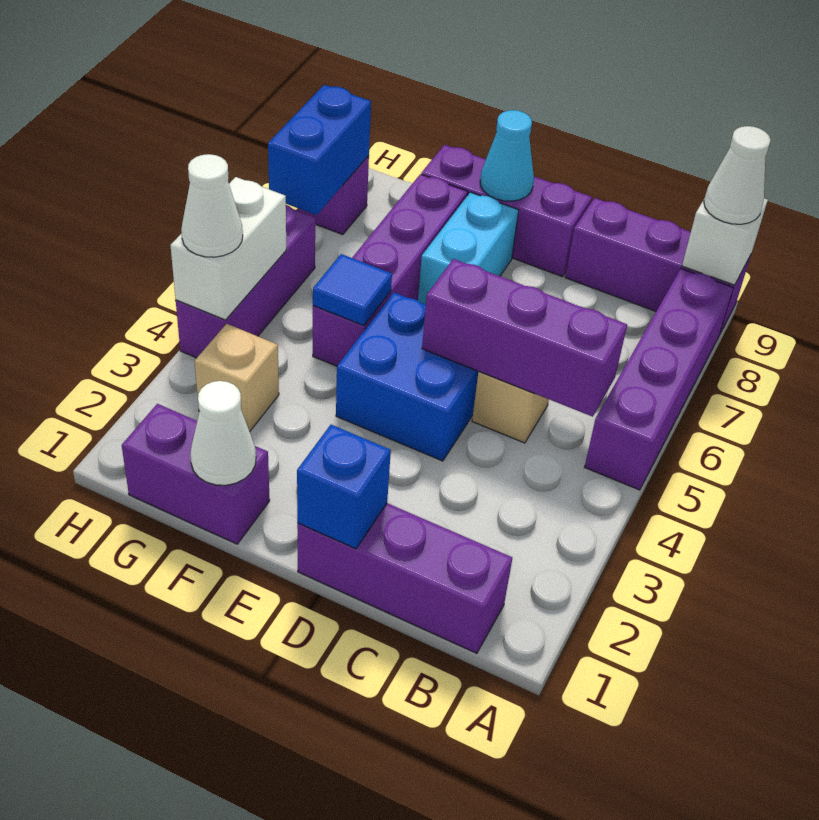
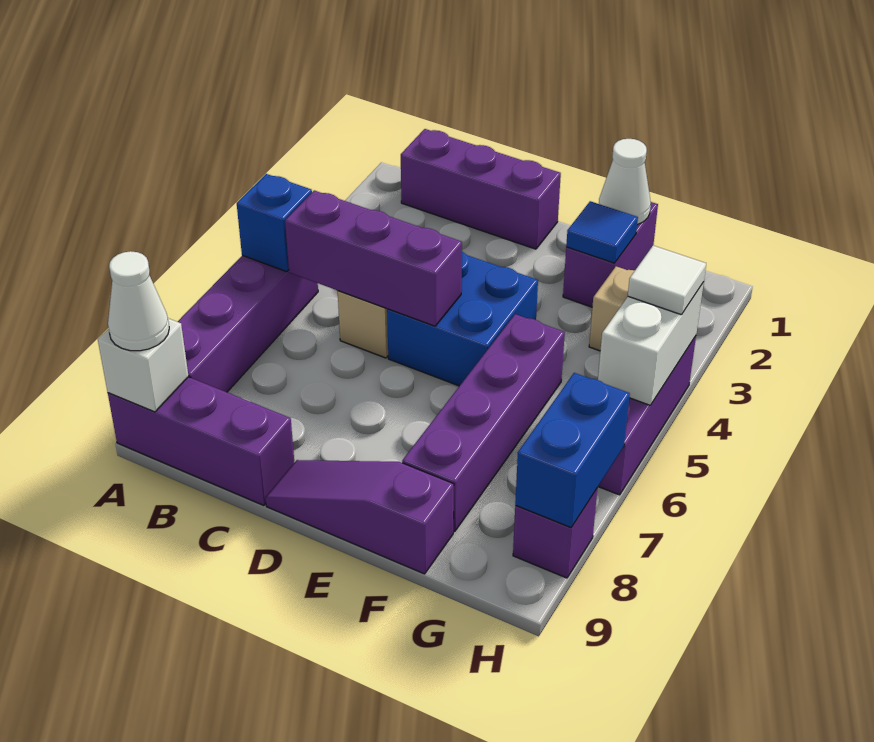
blue 1x1 brick [297,425,391,549] -> blue 1x1 brick moved to [237,174,312,272]
purple 1x3 brick [421,145,592,277] -> purple 1x3 slope [266,460,454,574]
cyan 1x2 brick [418,192,519,305] -> none
cyan 1x1 cone [480,110,534,201] -> none
purple 1x2 brick [122,404,270,544] -> purple 1x2 brick turned to [563,202,658,307]
blue 1x1 tile [313,254,392,326] -> blue 1x1 tile moved to [566,201,638,263]
white 1x1 cone [181,154,243,257] -> white 1x1 tile [628,246,706,315]

